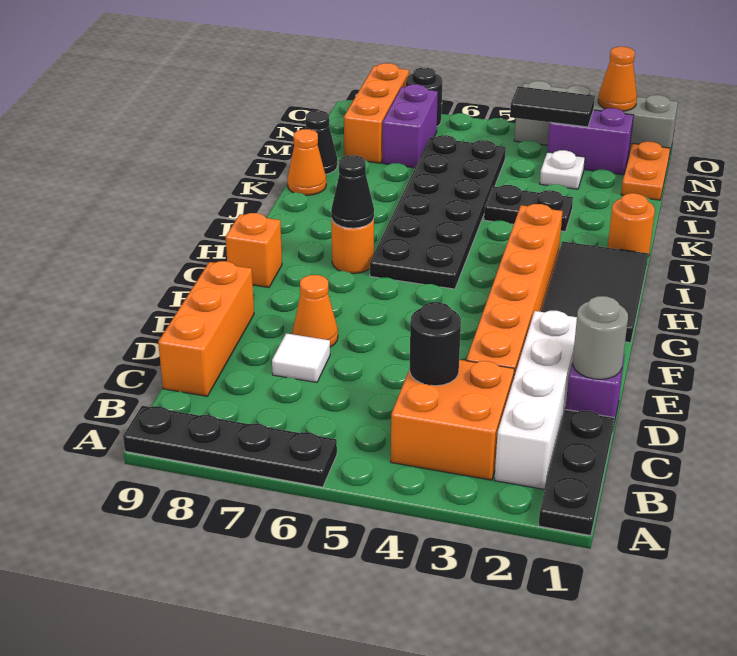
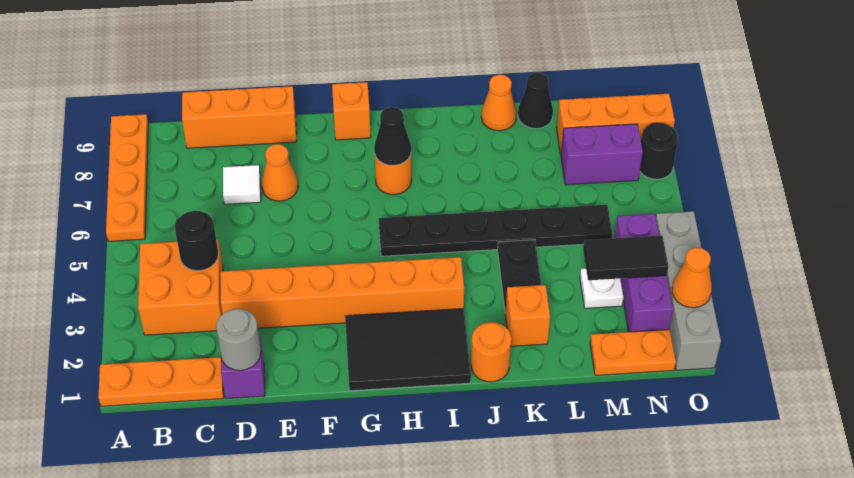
black 1x3 plate [538,410,614,536] -> orange 1x3 plate [98,357,224,406]
black 1x4 plate [123,406,337,487] -> orange 1x4 plate [106,114,148,241]
white 1x4 brick [494,311,577,489] -> none
black 2x6 plate [370,135,506,289] -> black 1x6 plate [379,205,612,256]
none -> orange 1x1 brick [505,285,550,346]
purple 1x2 brick [547,108,633,175] -> purple 1x3 brick [614,214,673,332]
black 1x2 tile [510,86,595,127] -> black 1x2 tile turned to [583,236,668,280]

